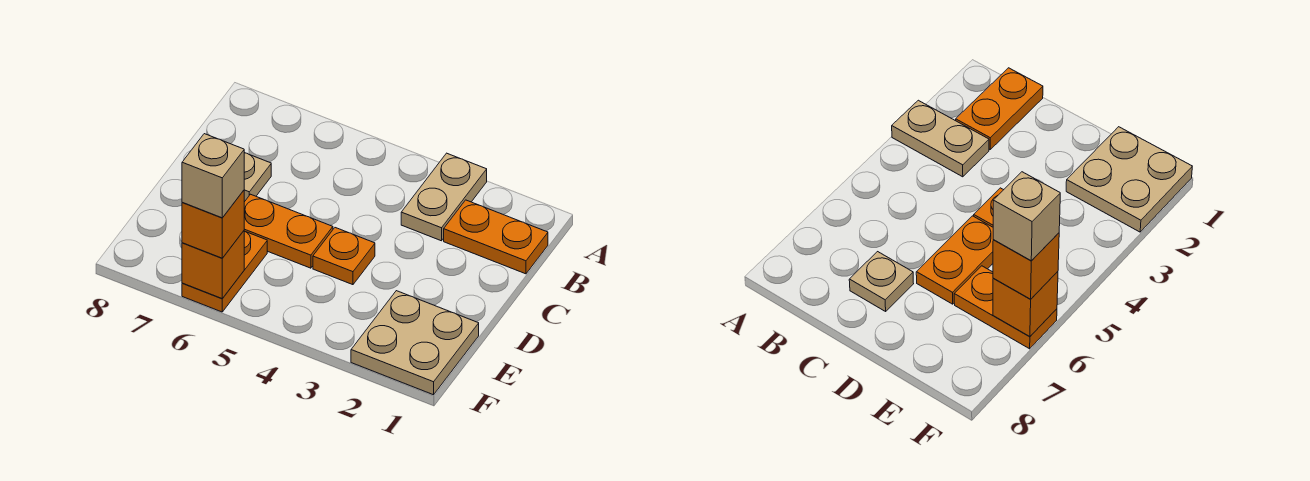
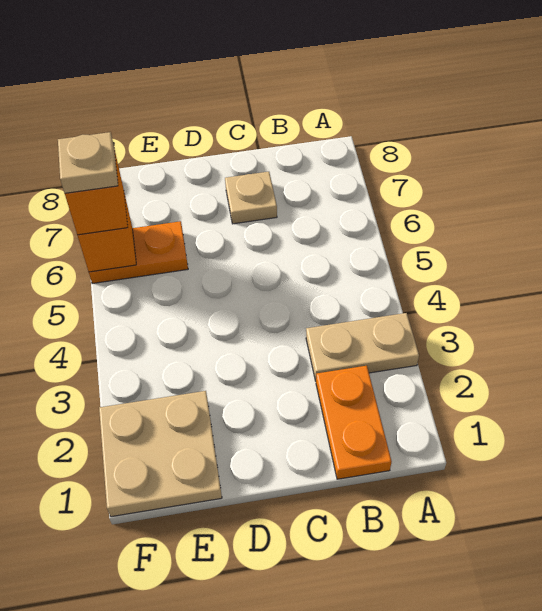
orange 1x1 plate [313,228,375,285] -> none
orange 1x2 plate [244,194,333,268] -> none
tan 1x1 brick [182,134,244,218] -> tan 1x1 plate [58,132,118,193]

